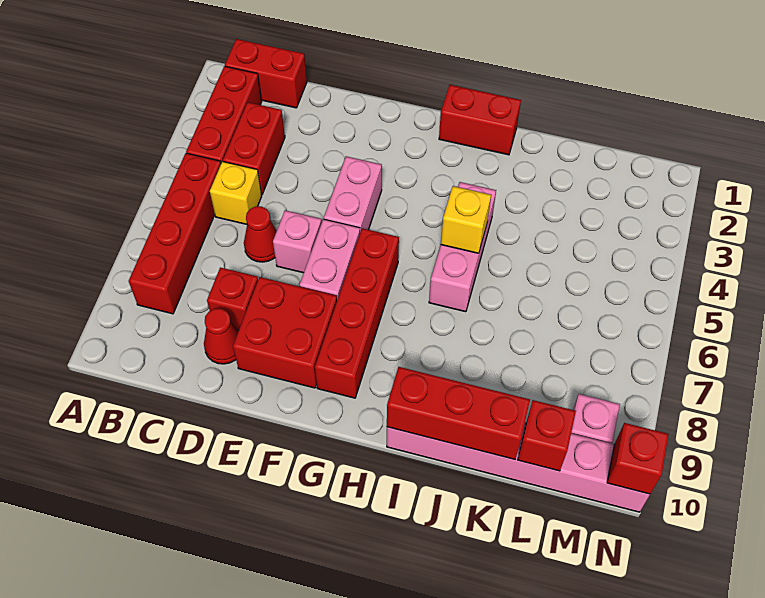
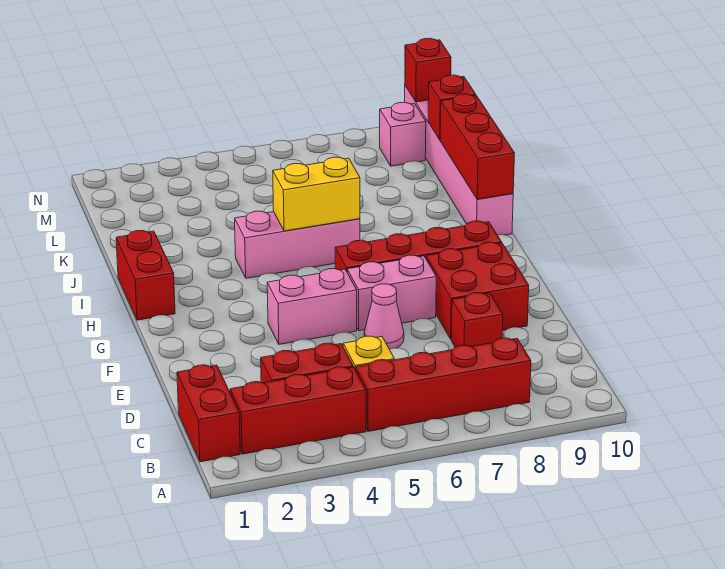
red 1x1 cone [244,206,277,262] -> none
red 1x1 cone [204,309,238,364] -> none
pink 1x1 brick [273,210,322,273] -> pink 1x1 cone [364,284,404,349]
yellow 1x1 brick [441,186,491,253] -> yellow 1x2 brick [273,157,360,231]

